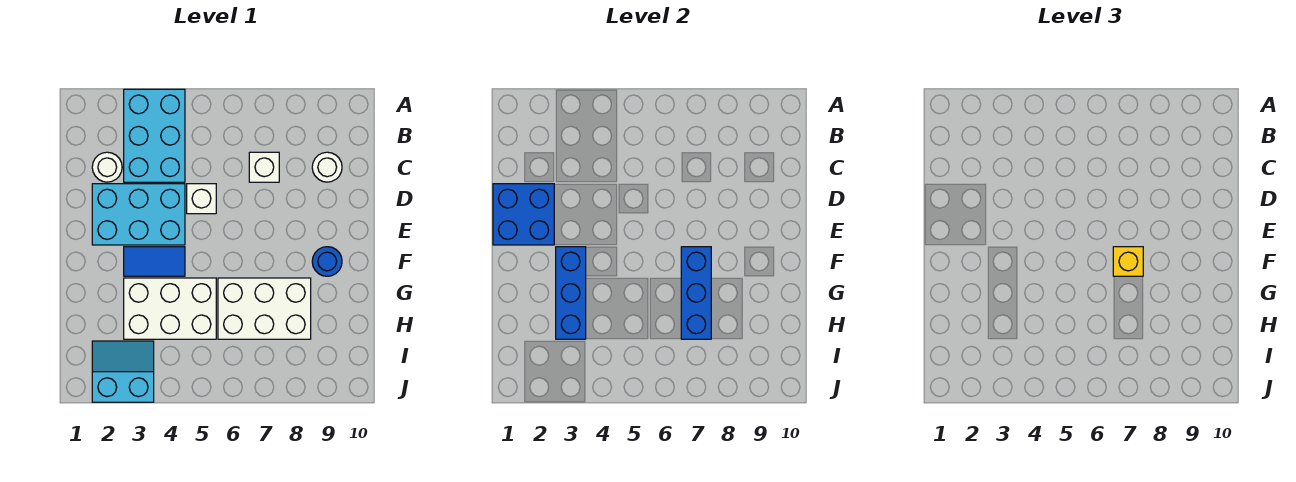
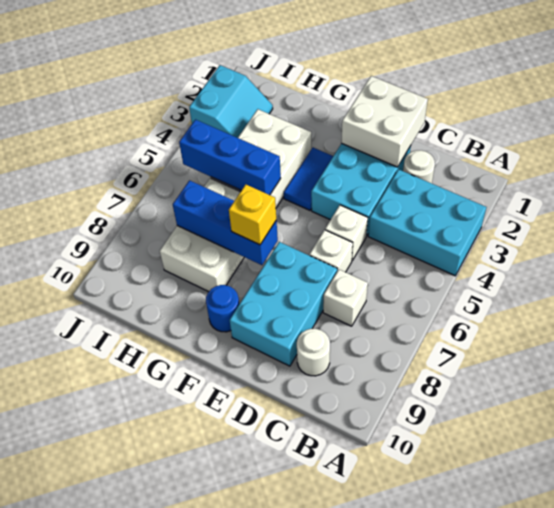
blue 2x2 brick [493,184,554,245] -> white 2x2 brick [341,76,428,167]
none -> white 1x1 brick [309,230,353,272]
none -> cyan 2x3 brick [230,242,337,366]
blue 1x3 brick [556,247,586,339] -> blue 1x3 brick moved to [179,120,281,195]

